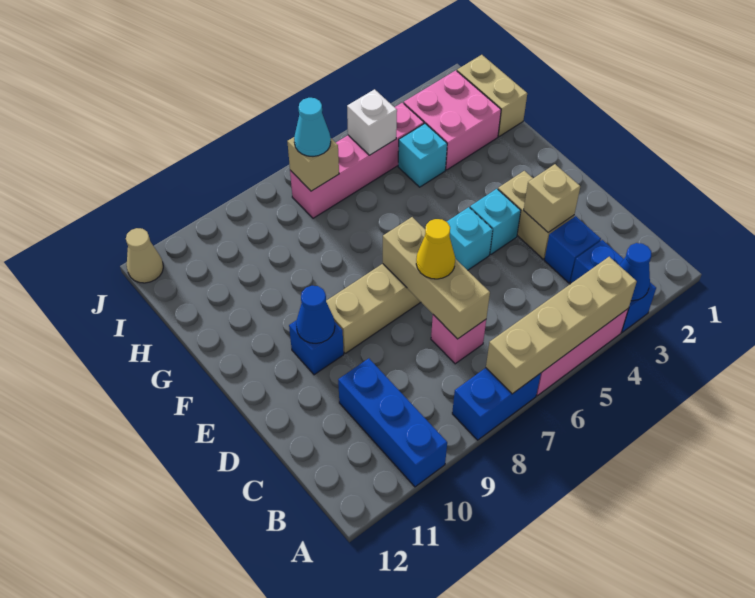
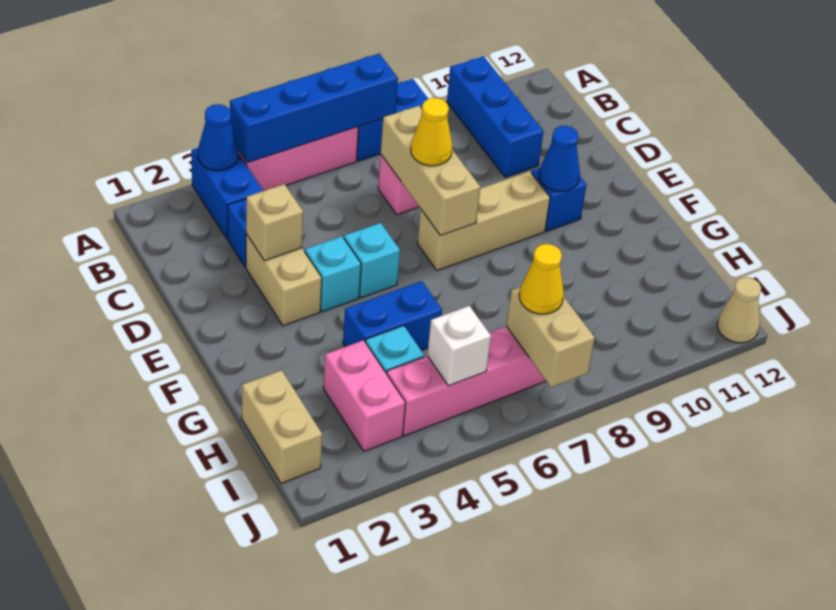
tan 1x4 brick [486,257,637,394] -> blue 1x4 brick [230,54,398,162]
none -> blue 1x2 brick [343,281,442,350]
pink 2x2 brick [404,70,501,170] -> pink 1x2 brick [323,340,406,451]
tan 1x1 brick [287,137,339,191] -> tan 1x2 brick [506,287,595,387]
cyan 1x1 cone [294,98,331,156] -> yellow 1x1 cone [519,244,564,314]

